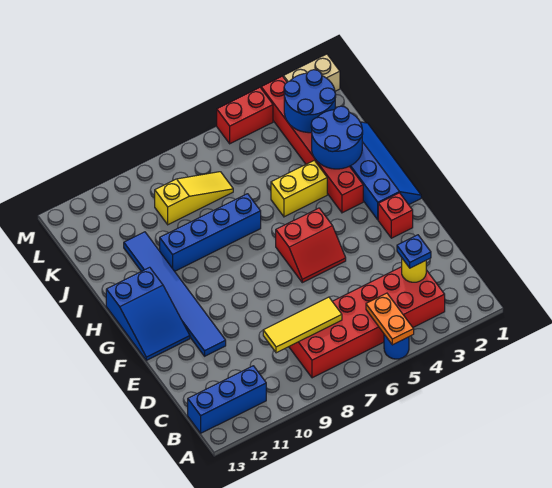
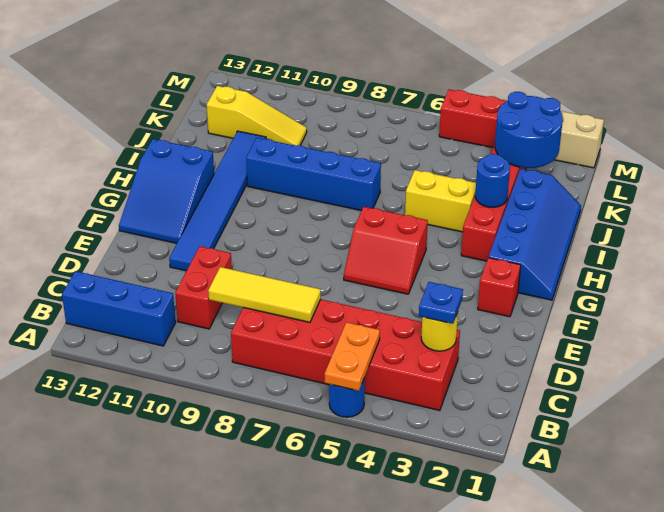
none -> red 1x2 brick [175,246,232,329]
blue 2x2 round brick [311,106,363,169] -> blue 1x1 round brick [475,154,510,207]
yellow 1x3 slope [155,172,233,225] -> yellow 1x3 slope moved to [207,86,307,145]

